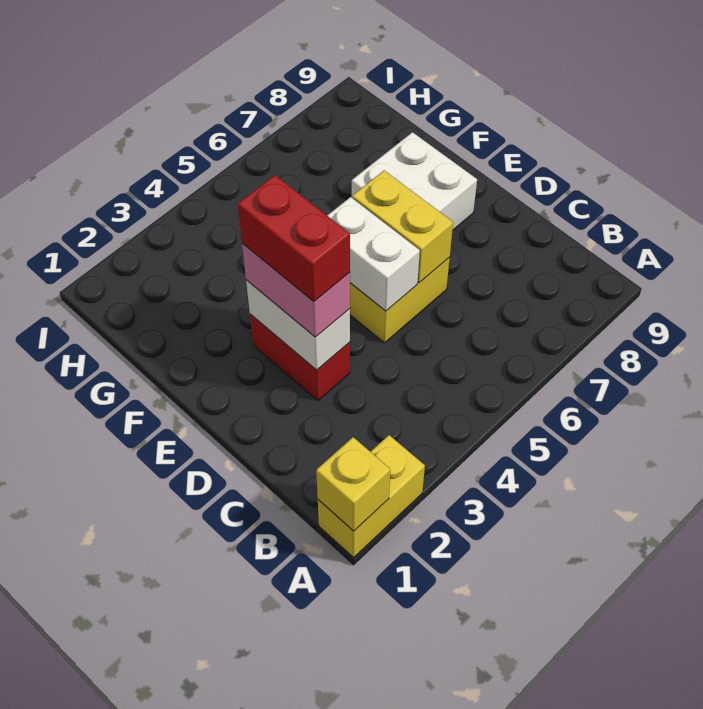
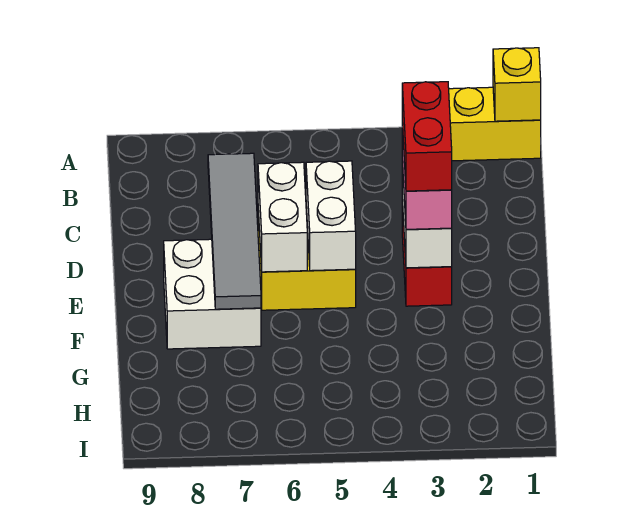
none -> grey 1x4 tile [208,153,261,309]
yellow 1x2 brick [352,171,453,283] -> white 1x2 brick [258,162,307,272]

